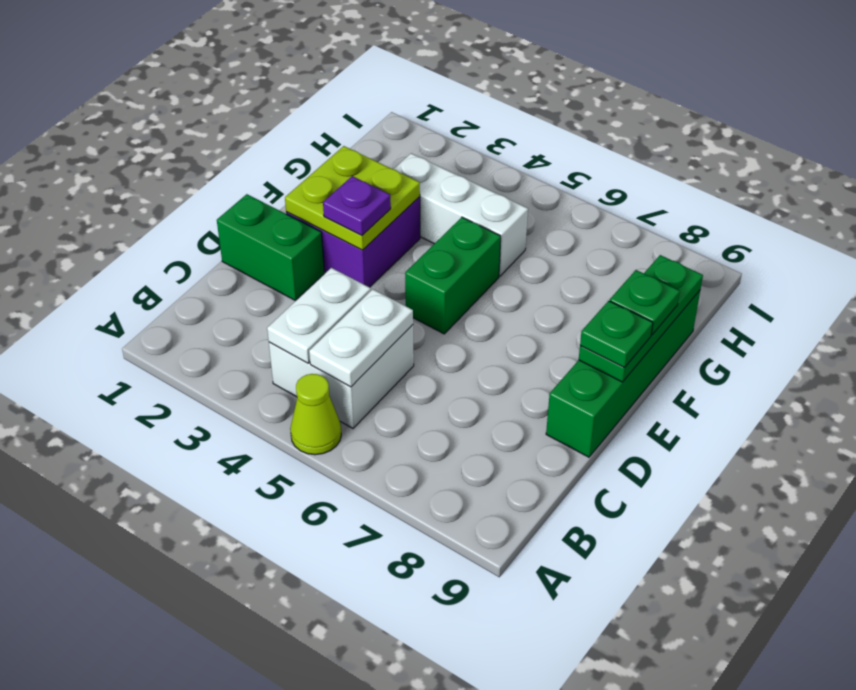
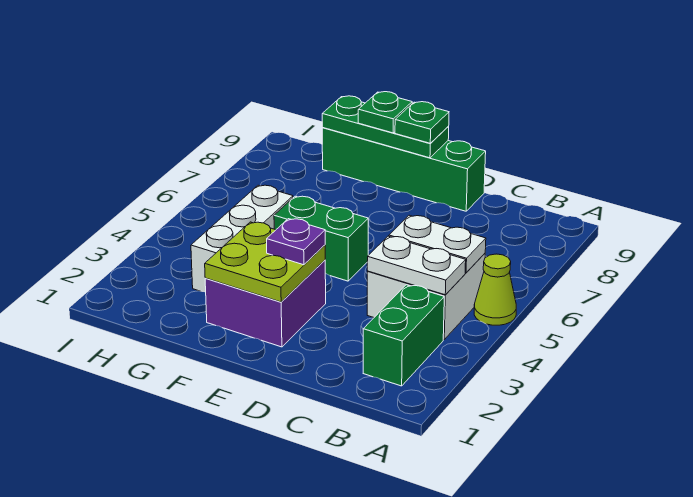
green 1x2 brick [217,194,324,301] -> green 1x2 brick moved to [363,285,444,386]

